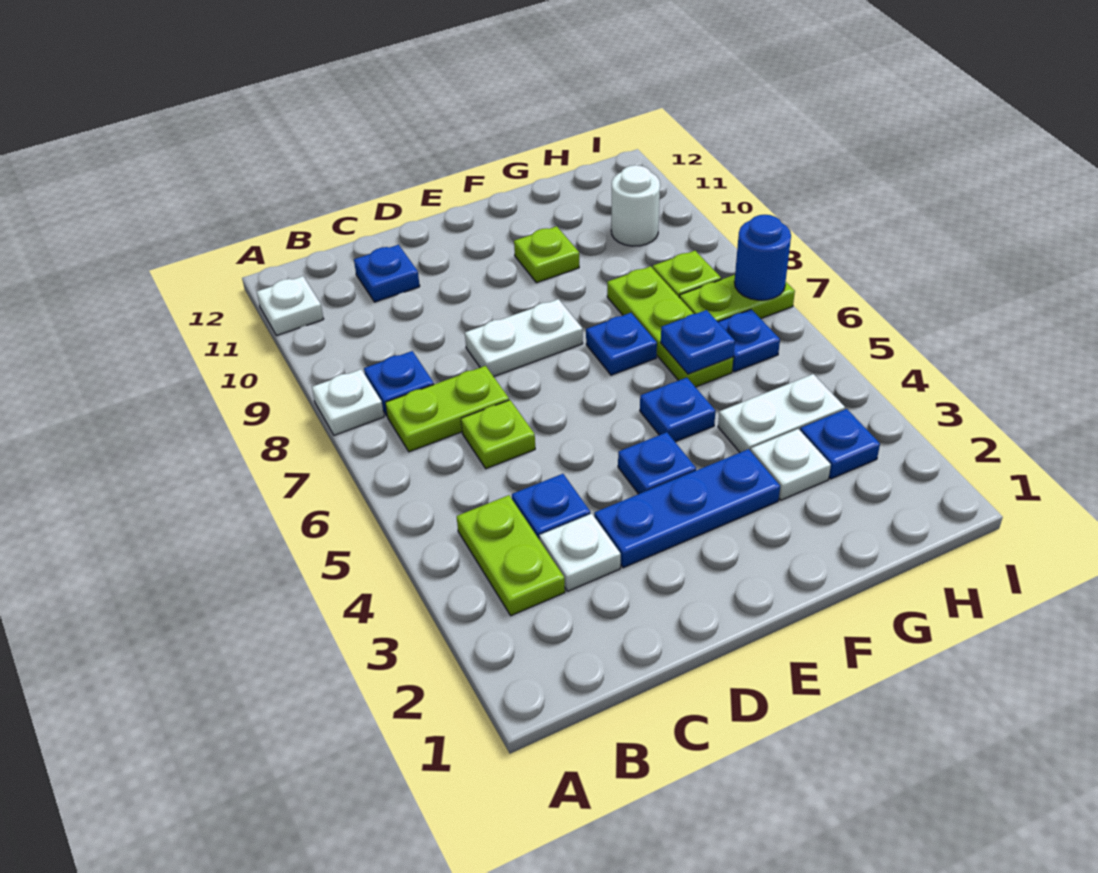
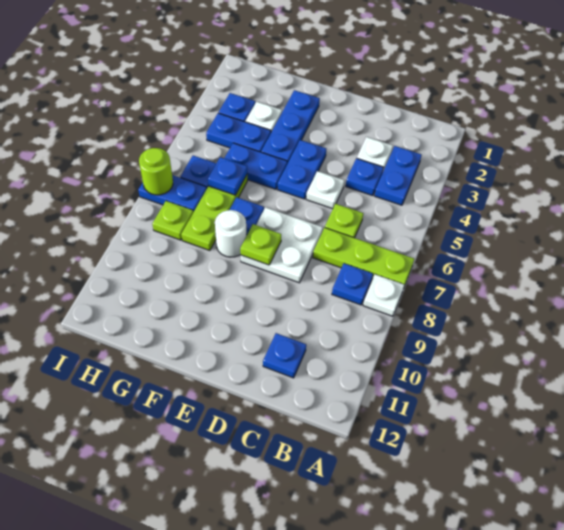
white 1x1 plate [257,276,324,335] -> white 1x1 plate moved to [306,171,345,209]
lime 1x2 plate [457,495,565,616] -> blue 1x2 plate [374,146,421,205]
lime 1x2 plate [385,366,509,452] -> lime 1x3 plate [313,228,414,286]
blue 1x3 plate [594,449,780,568] -> blue 1x3 plate turned to [261,90,320,164]
white 1x2 plate [465,299,583,377] -> white 2x2 plate [241,207,323,283]
blue 1x1 plate [618,432,696,494] -> blue 1x2 plate [278,140,326,199]
blue 1x1 plate [640,378,715,442] -> blue 1x2 plate [225,143,287,189]
lime 1x1 plate [514,226,579,283] -> lime 1x1 plate moved to [240,224,281,265]
white 1x2 plate [718,374,845,452] -> blue 1x2 plate [206,113,271,152]
lime 1x2 plate [679,275,795,322] -> blue 1x2 plate [138,175,207,212]
white 1x1 round brick [611,165,660,246] -> white 1x1 round brick moved to [215,210,246,257]
blue 1x1 round brick [735,215,791,300] -> lime 1x1 round brick [139,148,173,195]

